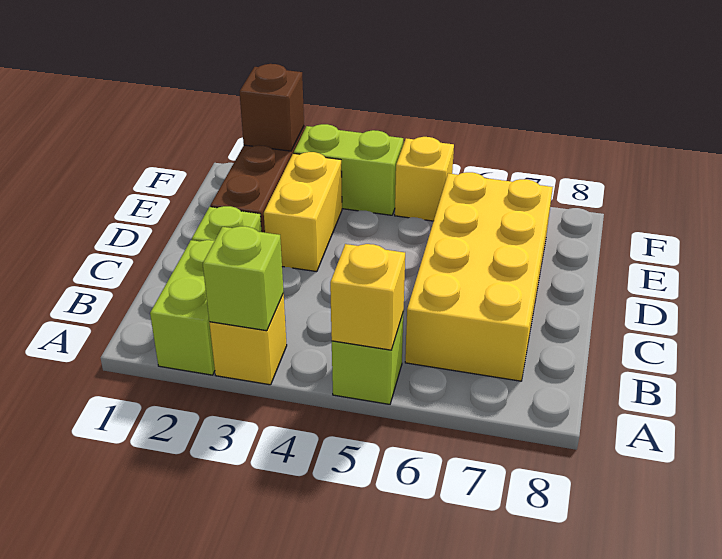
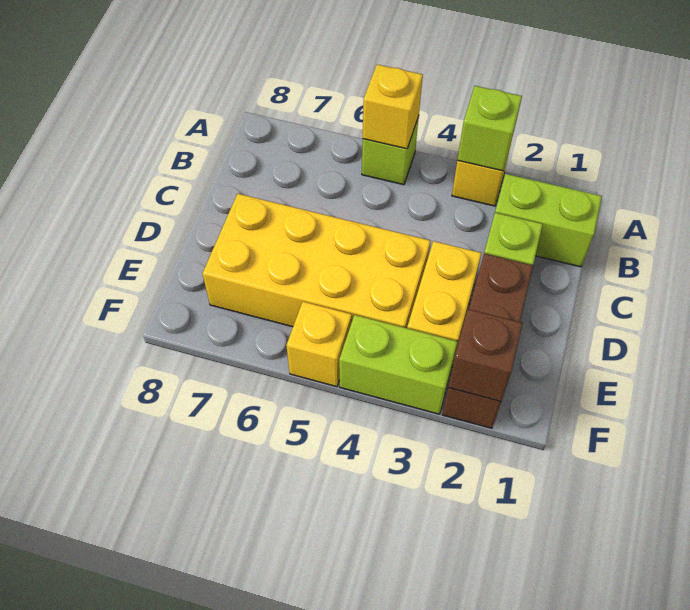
lime 1x2 brick [150,240,215,375] -> lime 1x2 brick turned to [495,174,602,267]
yellow 2x4 brick [405,172,553,381] -> yellow 2x4 brick turned to [202,194,431,328]

